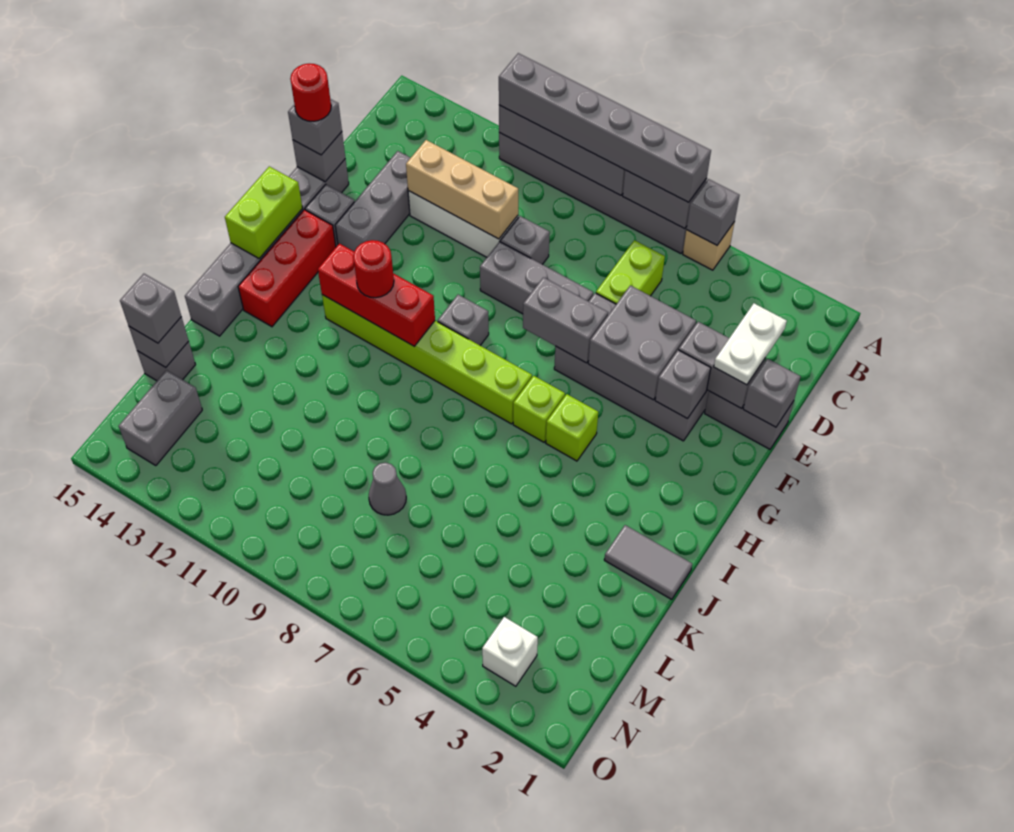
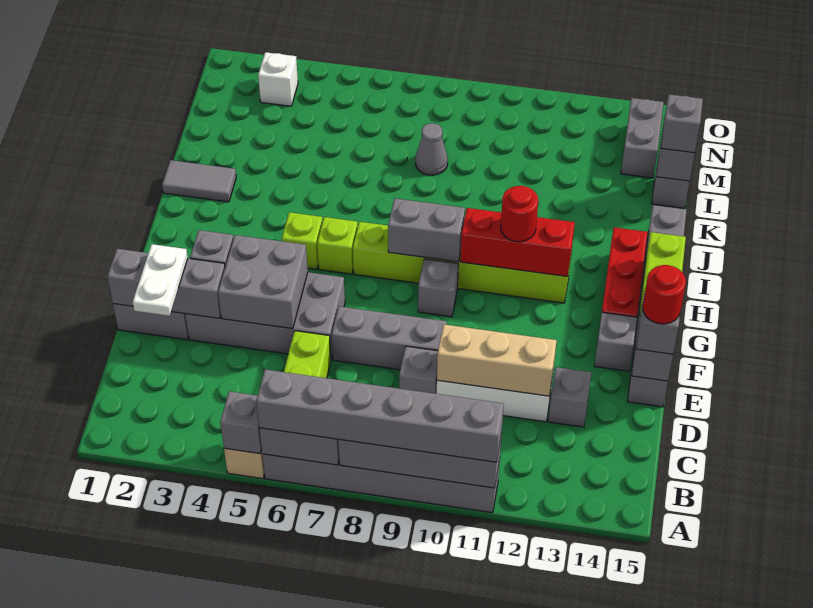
grey 1x3 brick [335,151,410,251] -> grey 1x1 brick [548,367,591,427]
grey 1x2 brick [523,277,608,363] -> grey 1x2 brick moved to [388,198,465,262]

